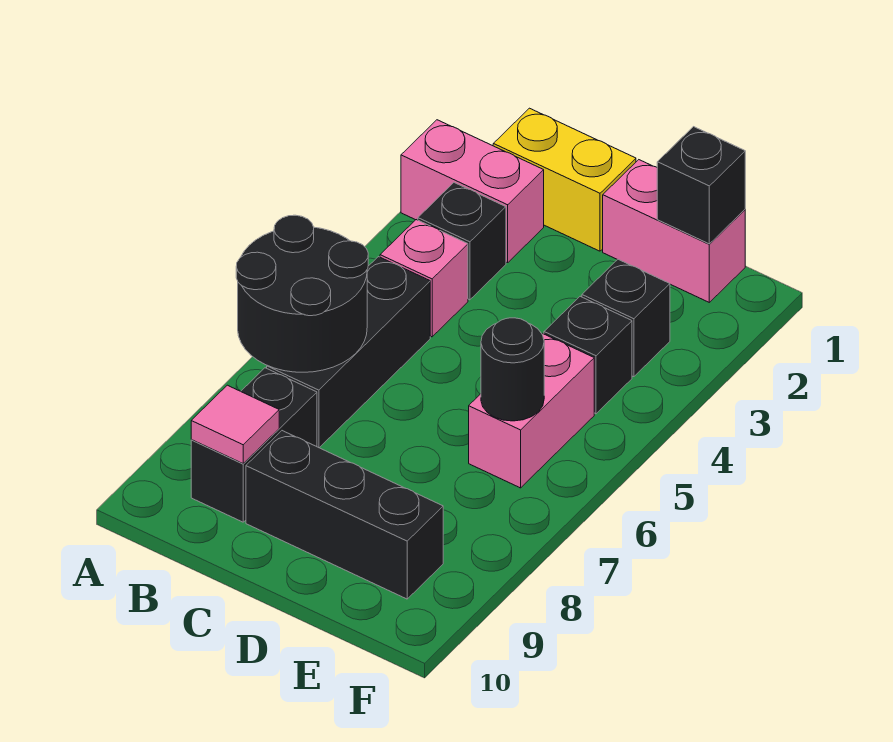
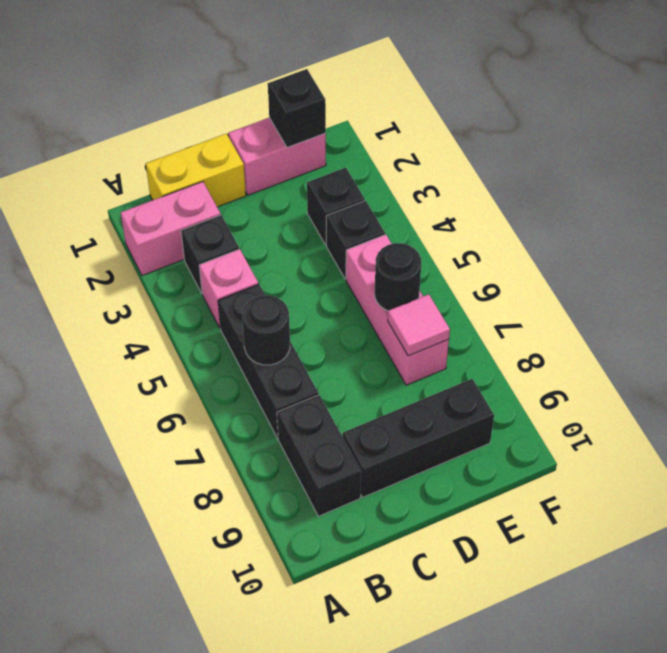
black 2x2 round brick [236,215,368,372] -> black 1x1 round brick [242,295,290,365]
pink 1x1 tile [191,385,279,463] -> pink 1x1 tile moved to [388,294,450,356]
pink 1x2 brick [469,333,594,488] -> pink 1x3 brick [346,235,449,385]

